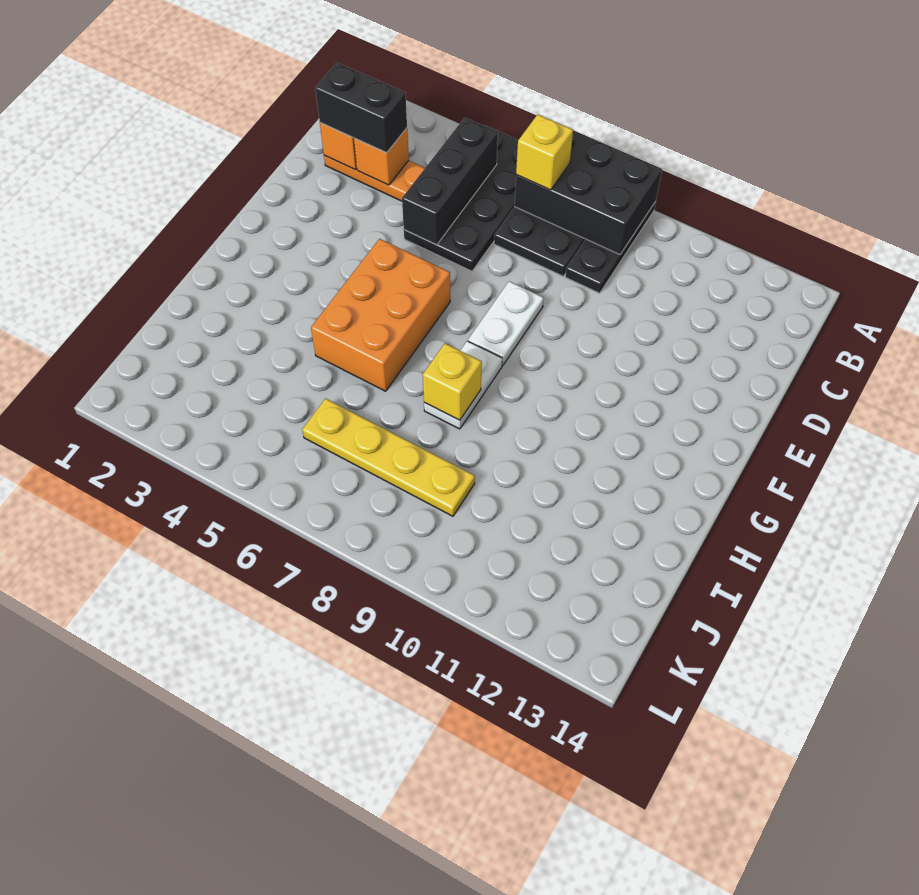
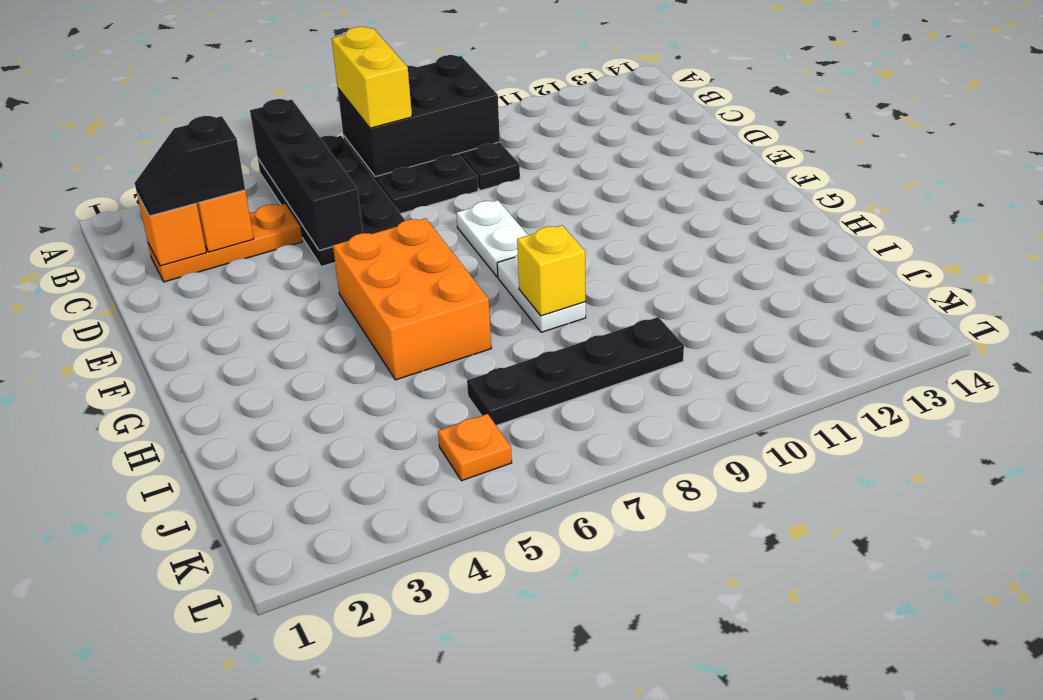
black 1x3 brick [402,118,498,245] -> black 1x4 brick [250,99,363,250]
yellow 1x1 brick [516,115,573,190] -> yellow 1x2 brick [332,27,412,128]
black 1x2 brick [315,63,407,153] -> black 1x2 slope [135,116,245,216]
yellow 1x4 plate [302,399,475,516] -> black 1x4 plate [467,317,684,426]
none -> orange 1x1 plate [438,414,512,481]

